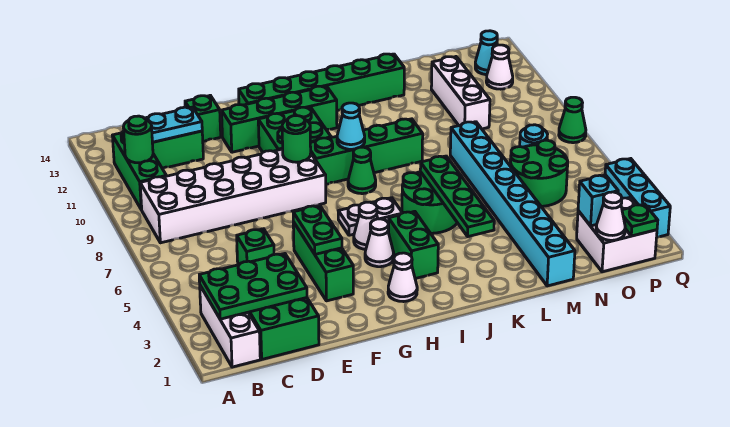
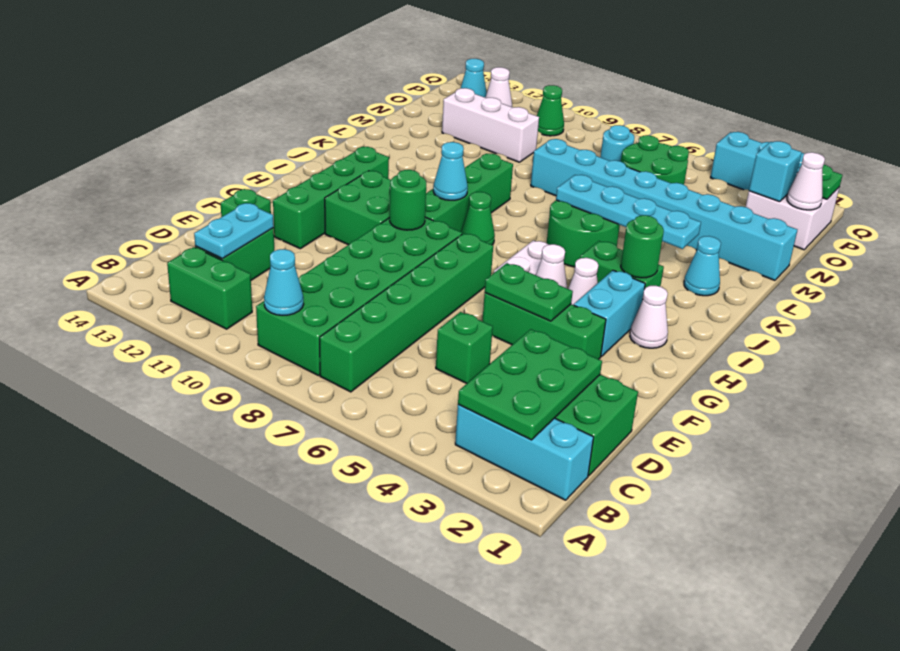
white 1x3 brick [200,286,260,367] -> cyan 1x3 brick [455,404,594,500]
white 2x6 brick [140,149,326,243] -> green 2x6 brick [256,217,462,376]
none -> cyan 1x1 cone [264,249,304,315]
green 1x3 brick [112,131,166,210] -> green 1x2 brick [167,247,252,329]
green 1x1 round brick [123,116,153,163] -> green 1x1 round brick moved to [621,215,664,278]
none -> cyan 1x2 brick [574,270,645,357]
green 1x6 brick [239,54,404,110] -> green 1x6 brick moved to [320,233,493,392]
none -> cyan 1x1 cone [684,236,721,296]
green 1x4 plate [420,156,494,237] -> cyan 1x4 plate [556,175,701,249]
green 1x1 cone [559,97,586,143] -> green 1x1 cone moved to [537,85,564,136]

